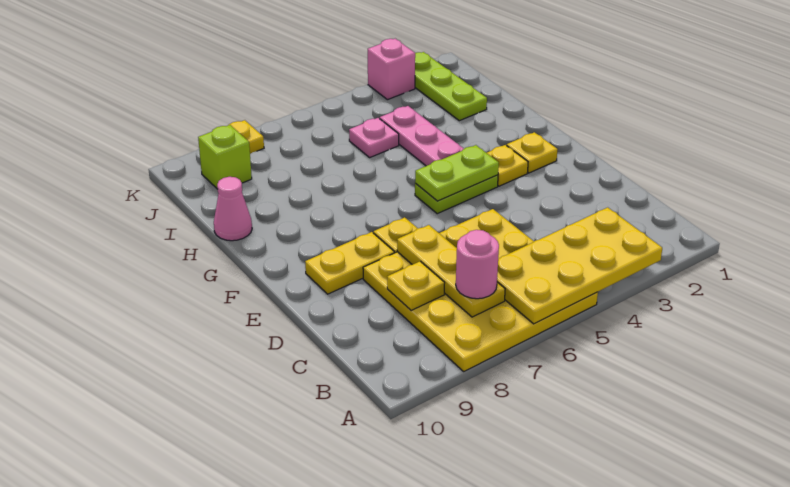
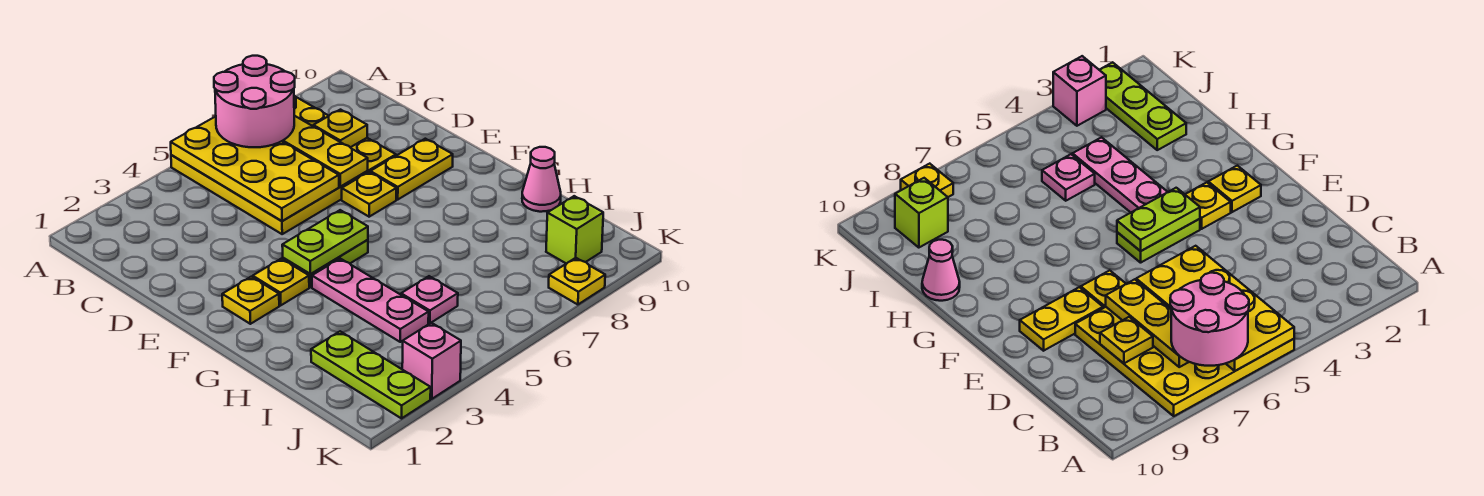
yellow 2x4 plate [497,207,662,324] -> yellow 2x4 plate turned to [171,116,339,221]
pink 1x1 round brick [456,230,499,299] -> pink 2x2 round brick [214,56,295,147]

